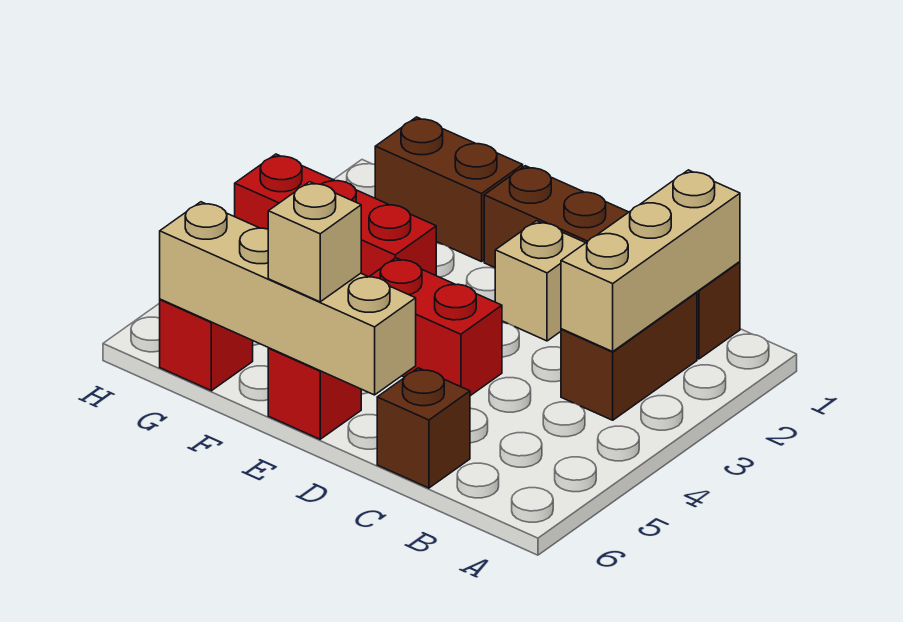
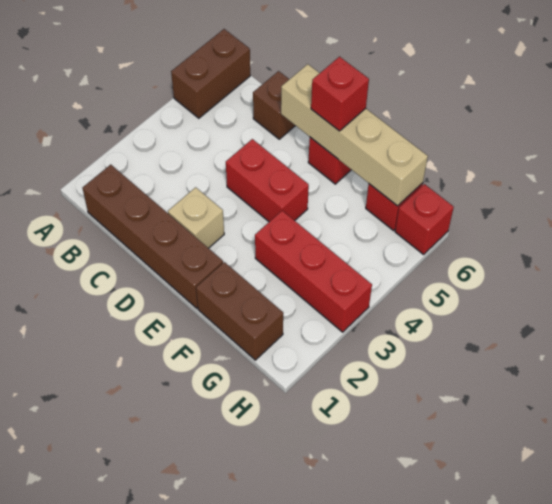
tan 1x3 brick [561,170,740,352] -> none
brown 1x2 brick [561,292,697,420] -> brown 1x2 brick moved to [171,29,250,118]
tan 1x1 brick [268,182,361,302] -> red 1x1 brick [311,57,369,131]
none -> red 1x1 brick [395,184,454,254]

